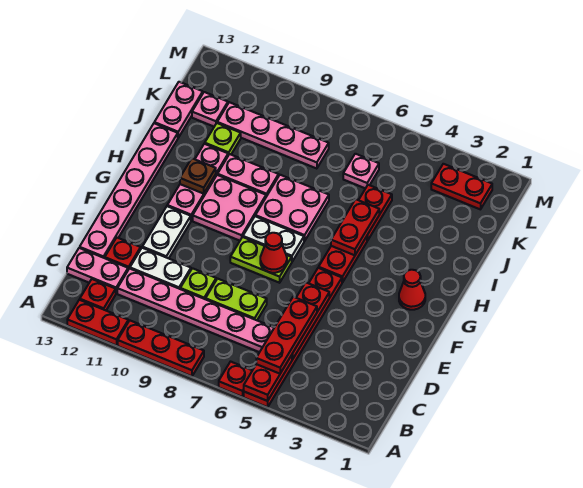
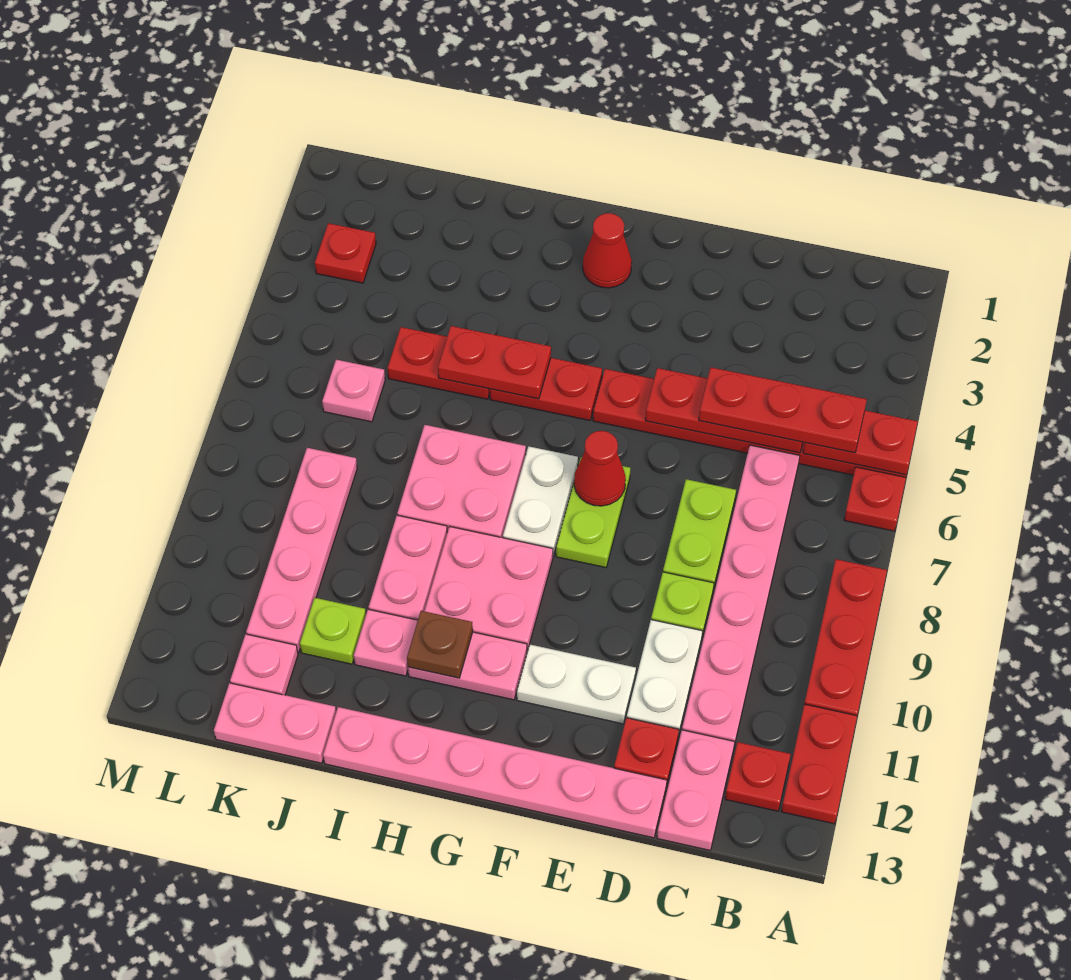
red 1x2 plate [431,164,492,209] -> red 1x1 plate [315,223,376,283]

